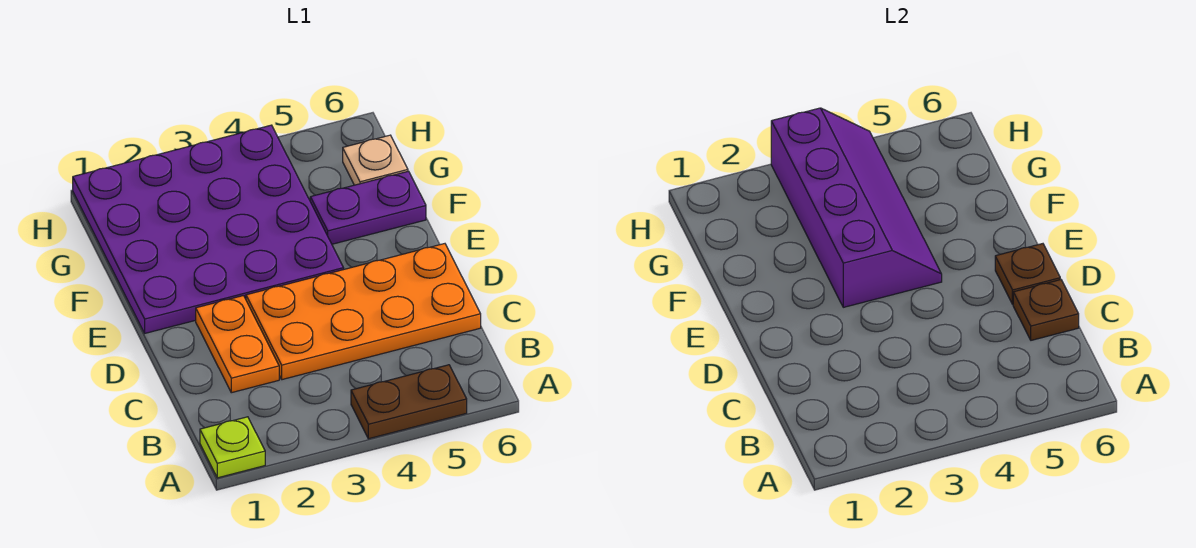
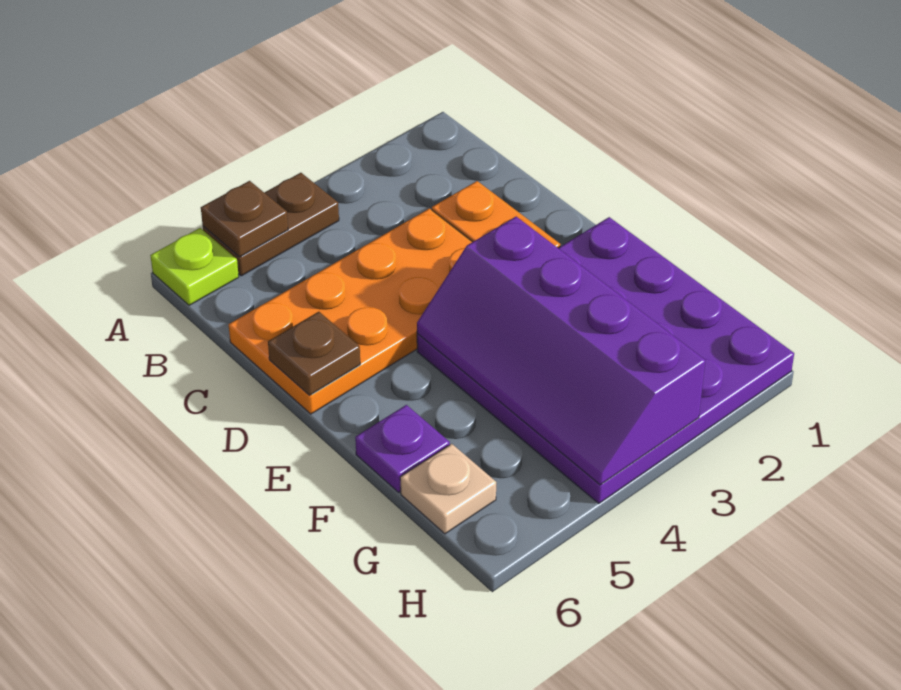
lime 1x1 plate [200,417,265,478] -> lime 1x1 plate moved to [150,228,239,305]
brown 1x1 plate [1013,280,1079,340] -> brown 1x1 plate moved to [201,181,288,257]
purple 1x2 plate [310,171,426,244] -> purple 1x1 plate [355,405,450,492]

